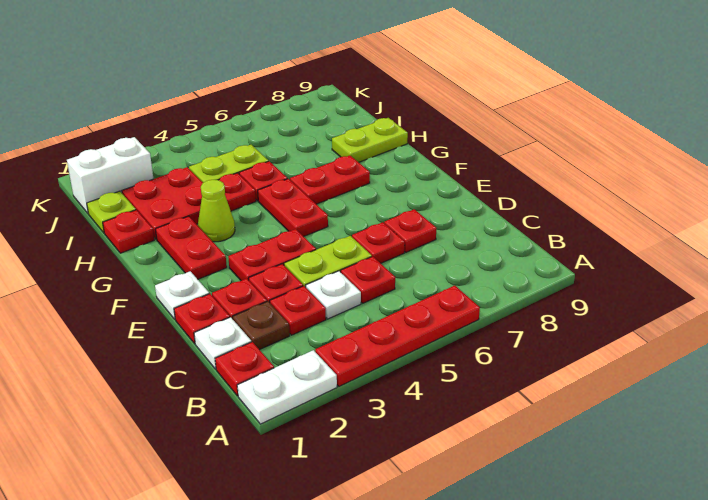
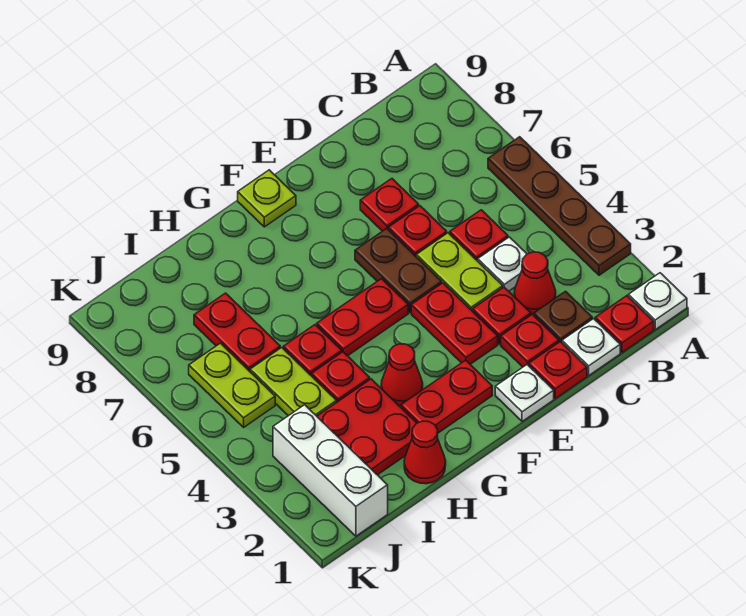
white 1x2 plate [237,350,337,424] -> white 1x1 plate [628,273,687,330]
red 1x4 plate [315,285,480,386] -> brown 1x4 plate [488,137,631,275]
red 1x1 plate [270,286,326,335] -> red 1x1 cone [514,252,556,314]
none -> brown 1x2 plate [355,229,442,313]
lime 1x1 cone [198,180,235,242] -> red 1x1 cone [381,344,423,406]
red 1x2 plate [290,156,370,204] -> red 1x2 plate moved to [194,293,280,371]
red 1x1 plate [103,210,154,253] -> red 1x1 cone [404,421,446,484]
lime 1x2 plate [332,118,408,162] -> lime 1x2 plate moved to [189,343,275,427]
lime 1x1 plate [87,191,136,233] -> lime 1x1 plate moved to [238,170,296,227]
white 1x2 brick [67,137,153,214] -> white 1x3 brick [273,405,388,536]

